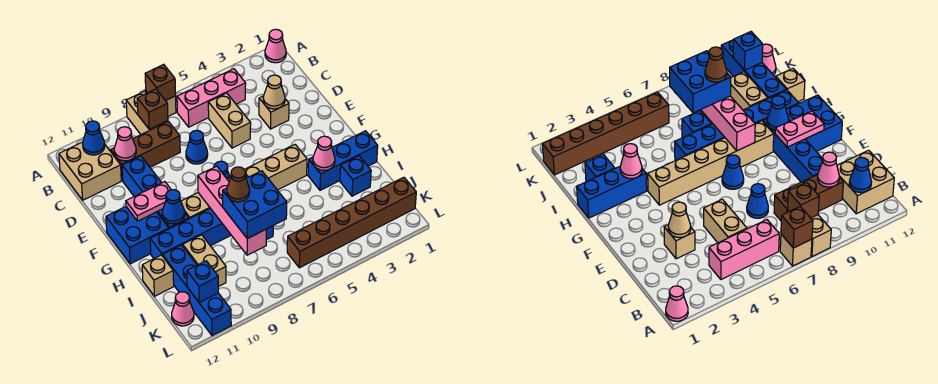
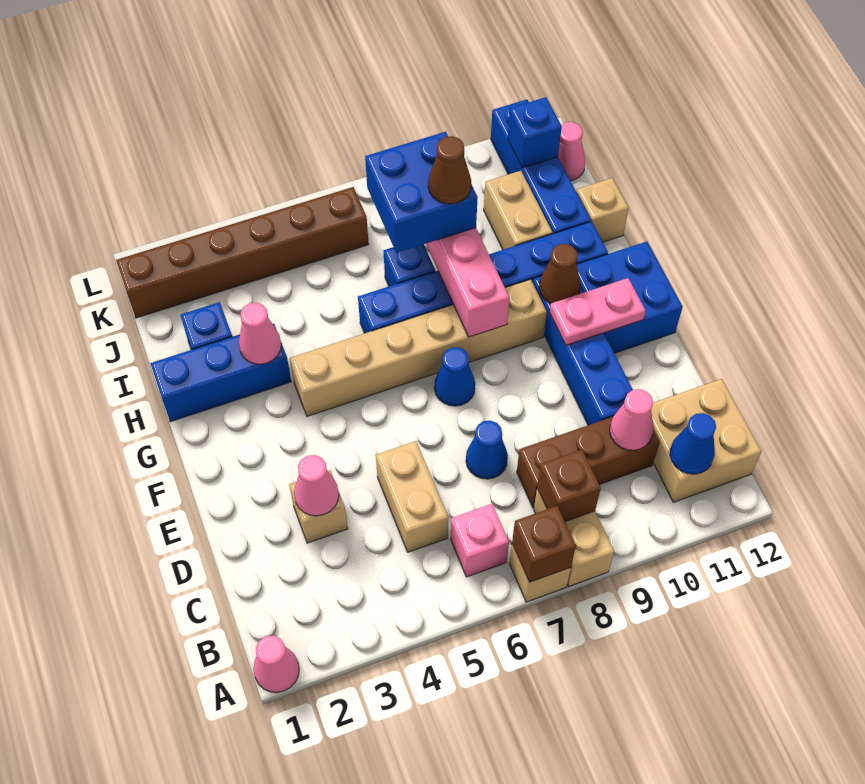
pink 1x3 brick [177,69,246,127] -> pink 1x1 brick [451,504,509,577]
tan 1x1 cone [263,75,285,109] -> pink 1x1 cone [294,455,339,516]
blue 1x1 cone [162,190,185,224] -> brown 1x1 cone [539,244,581,303]

